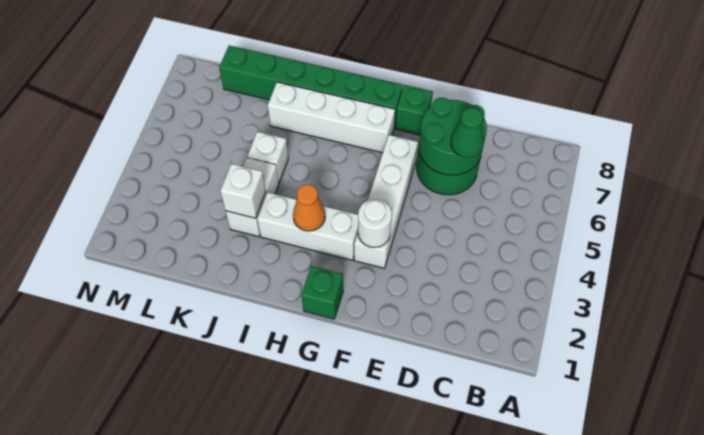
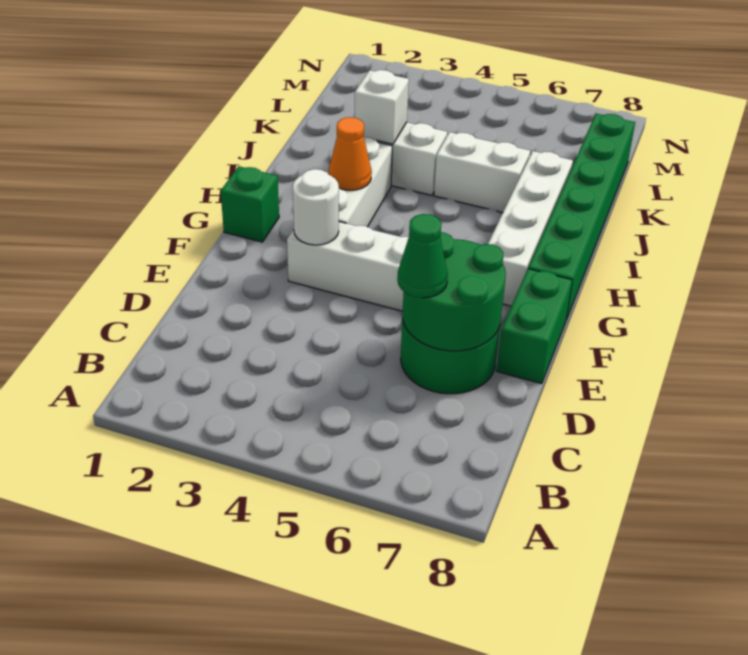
green 1x1 brick [395,85,433,135] -> green 1x2 brick [497,269,572,384]
white 1x1 brick [247,132,288,182] -> white 1x2 brick [434,132,530,212]

